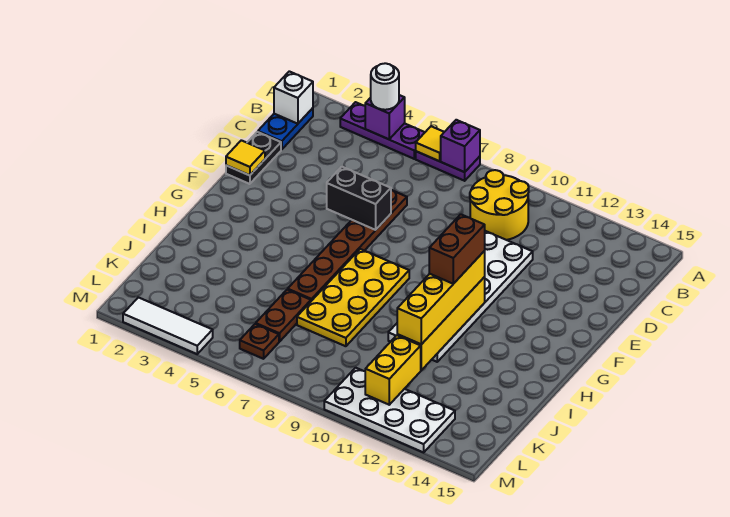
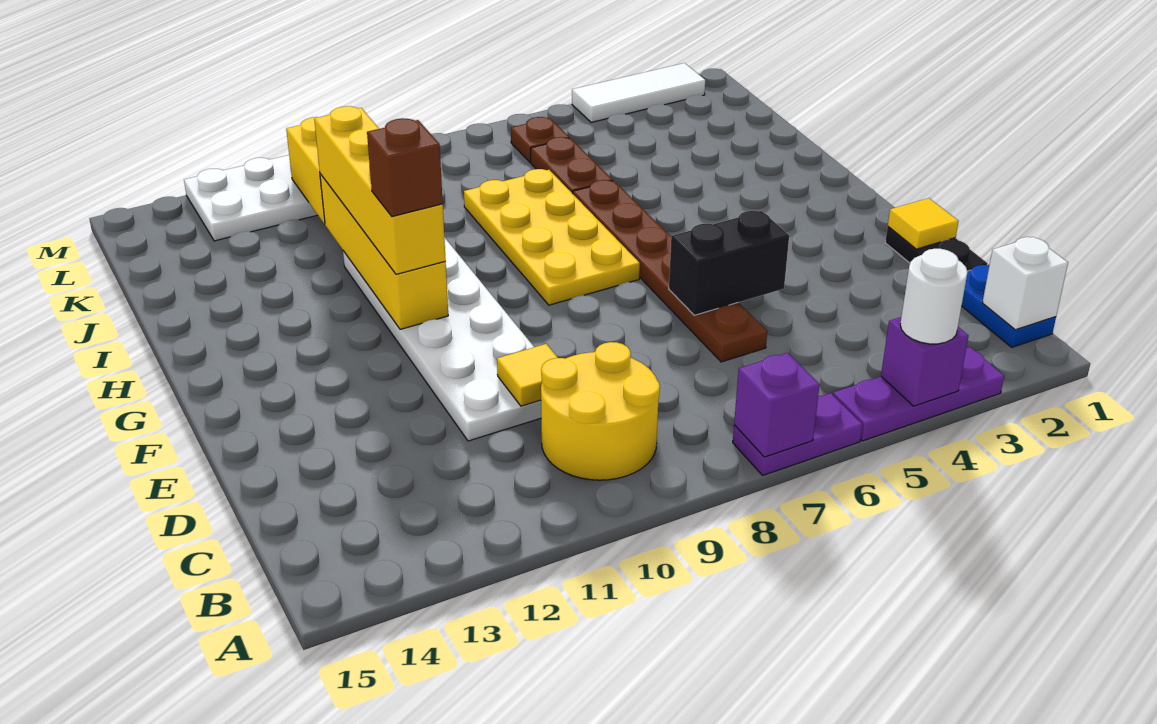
yellow 1x1 tile [416,126,444,161] -> yellow 1x1 tile moved to [497,344,558,406]
brown 1x2 brick [429,214,485,284] -> brown 1x1 brick [367,118,443,217]

